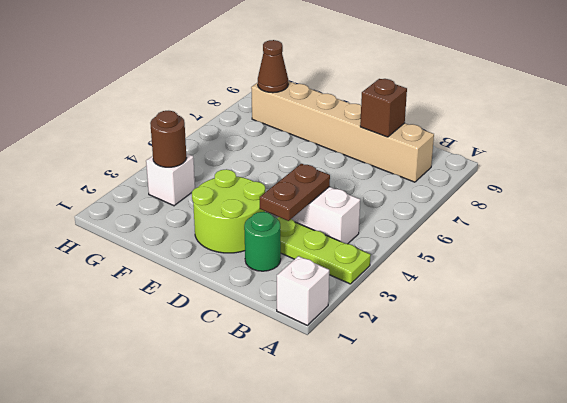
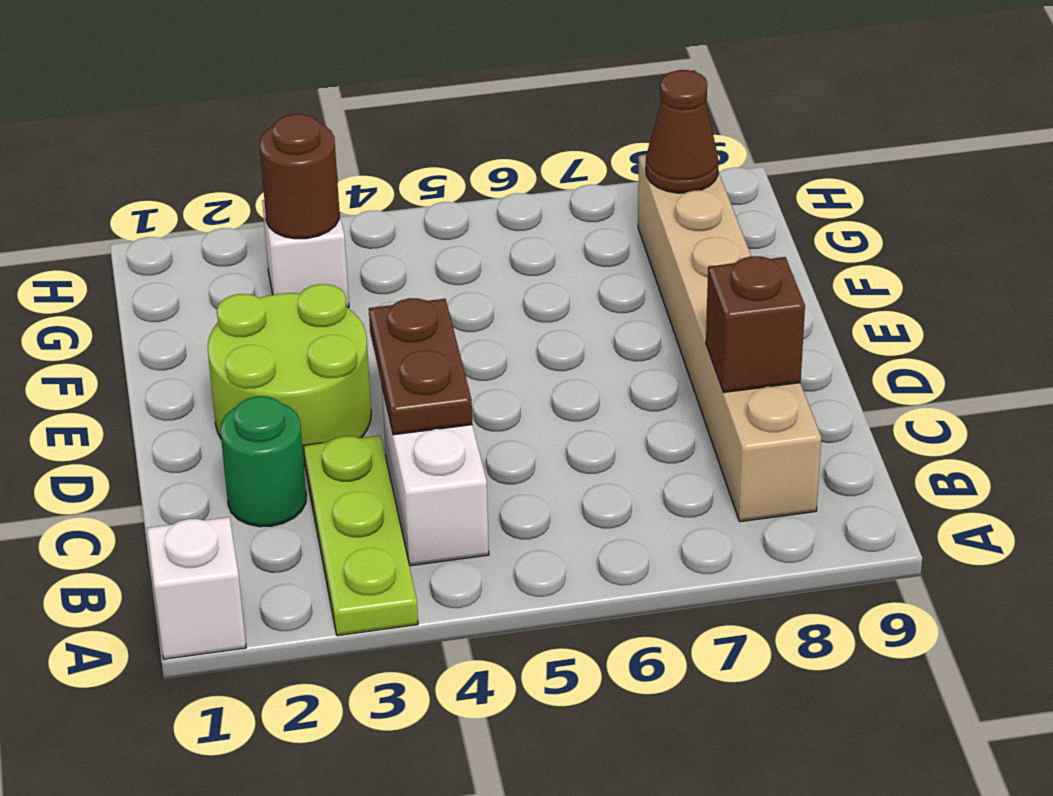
brown 1x2 plate [260,164,330,221] -> brown 1x2 plate turned to [369,298,472,435]

